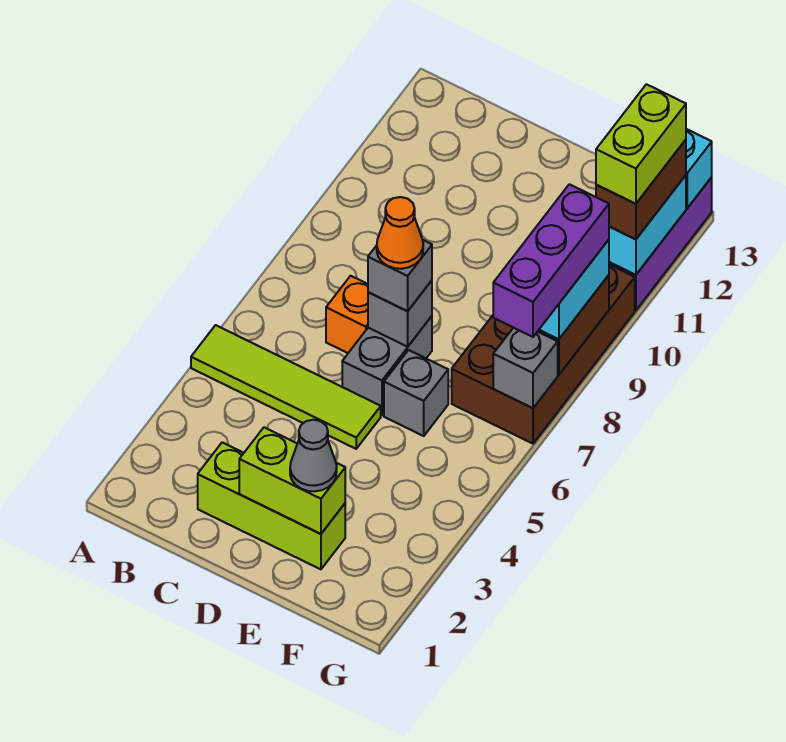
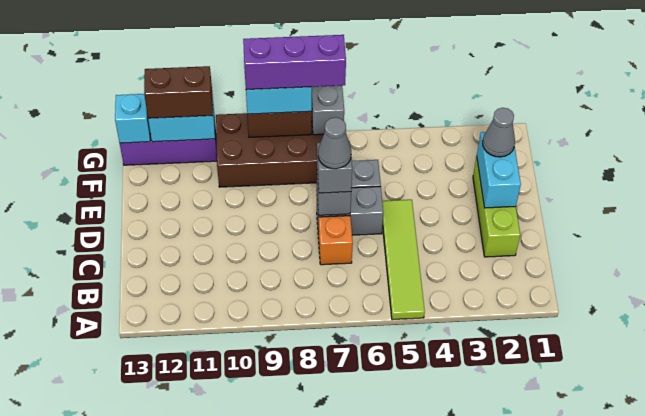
lime 1x2 brick [239,427,345,534] -> cyan 1x2 brick [477,132,521,208]
orange 1x1 cone [377,197,423,269] -> grey 1x1 cone [318,118,351,169]
lime 1x2 brick [596,84,686,204] -> none

